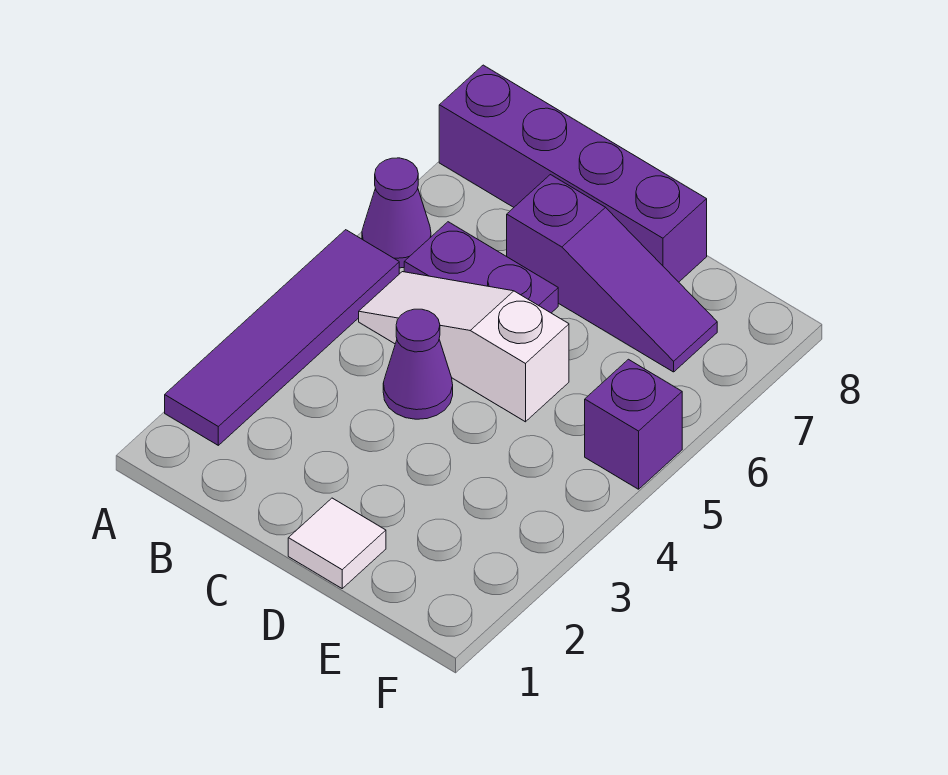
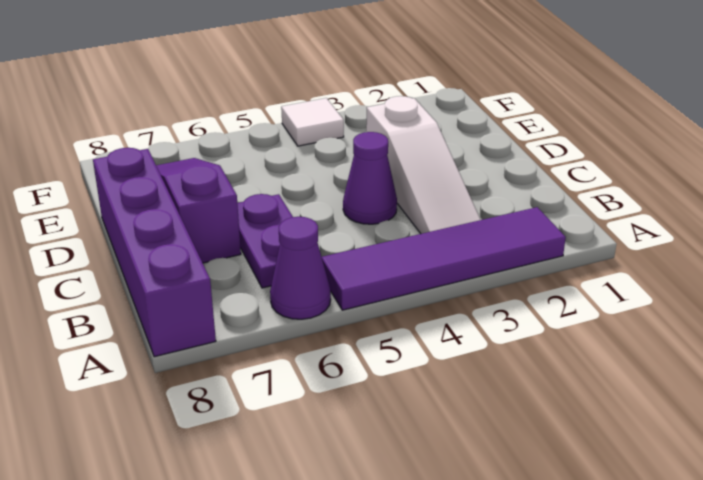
white 1x3 slope [359,272,569,422] -> white 1x3 slope moved to [366,96,480,234]
white 1x1 tile [288,498,386,588] -> white 1x1 tile moved to [281,98,344,146]
purple 1x1 brick [585,359,682,489] -> none

